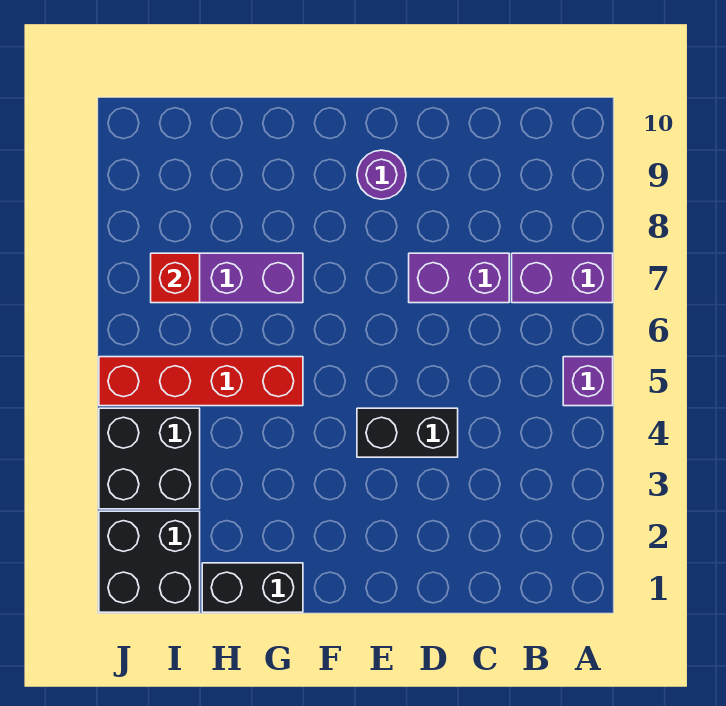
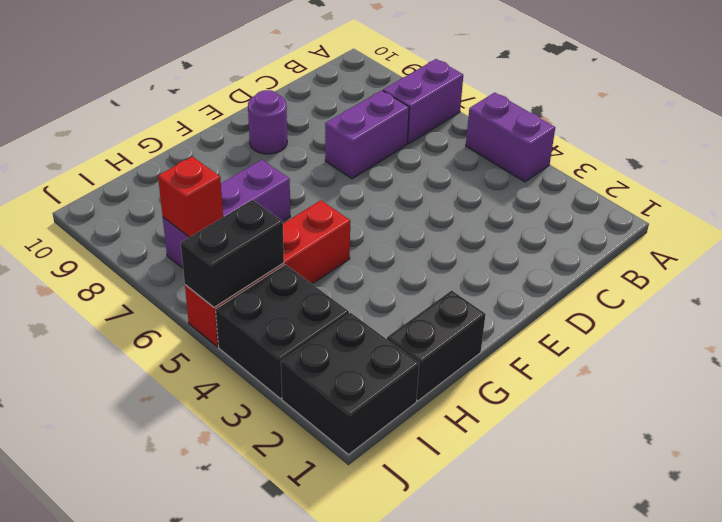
purple 1x1 brick [563,357,613,406] -> purple 1x2 brick [466,93,555,182]
black 1x2 brick [357,408,458,457] -> black 1x2 brick moved to [181,200,284,307]

